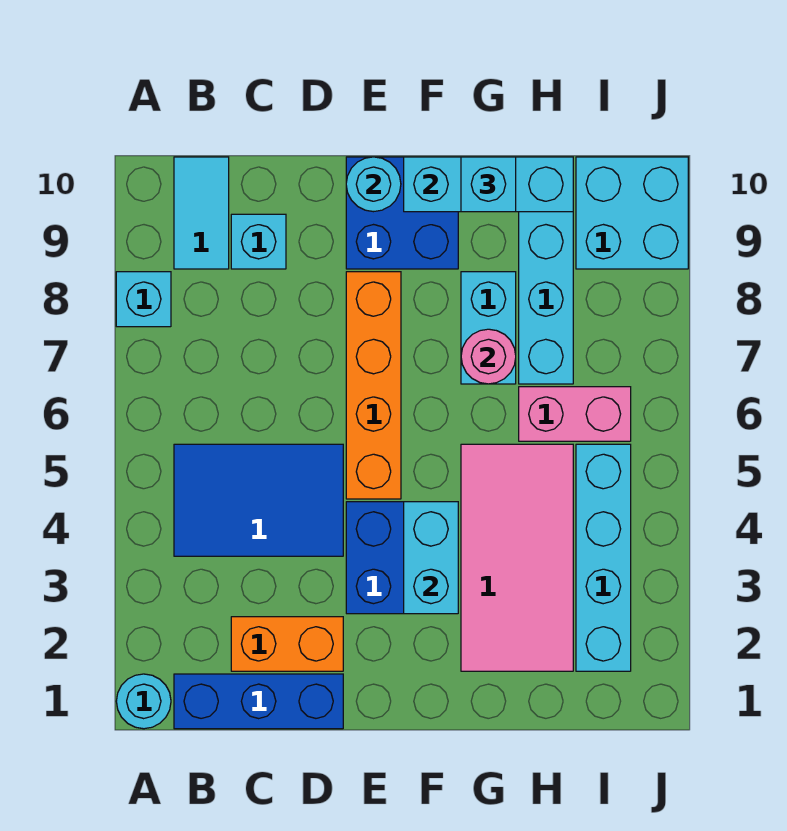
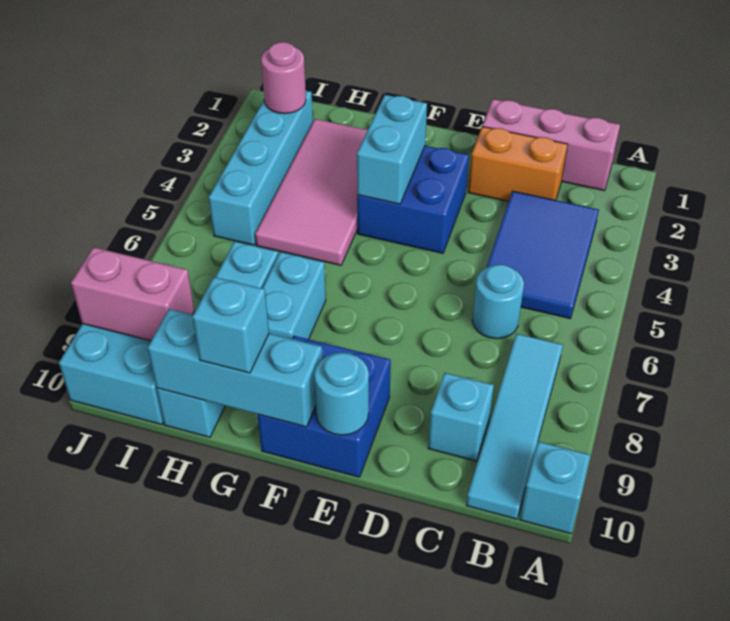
cyan 1x1 round brick [116,674,171,729] -> cyan 1x1 round brick moved to [472,265,524,339]
cyan 1x1 brick [116,272,171,327] -> cyan 1x1 brick moved to [520,442,590,534]
blue 1x3 brick [174,674,343,729] -> pink 1x3 brick [482,99,620,191]
blue 2x3 tile [174,444,343,556] -> blue 2x3 tile turned to [487,191,599,319]
cyan 1x2 tile [174,157,229,269] -> cyan 1x4 tile [466,334,563,519]
orange 1x4 brick [346,272,401,499] -> none
pink 1x1 round brick [461,329,516,384] -> pink 1x1 round brick moved to [261,42,306,114]
pink 1x2 brick [519,387,631,441] -> pink 1x2 brick moved to [71,247,194,341]

